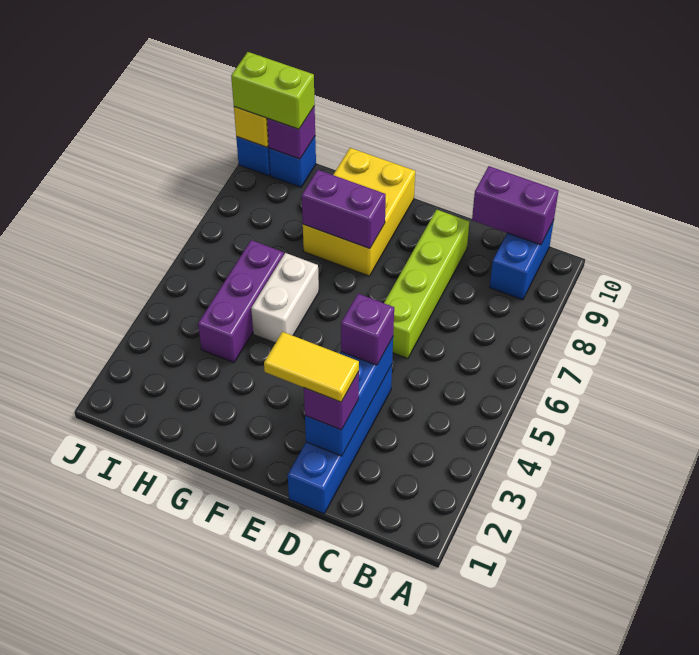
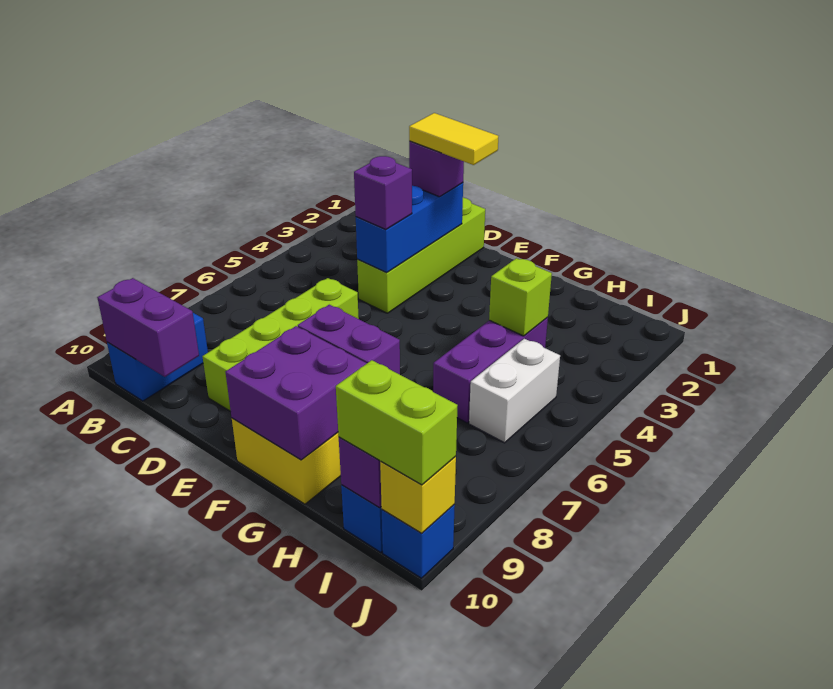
blue 1x4 brick [288,365,392,514] -> lime 1x4 brick [357,198,485,313]
none -> purple 2x2 brick [226,326,367,460]
white 1x2 brick [251,253,319,343] -> white 1x2 brick moved to [469,339,560,443]
none -> lime 1x1 brick [489,258,552,336]

